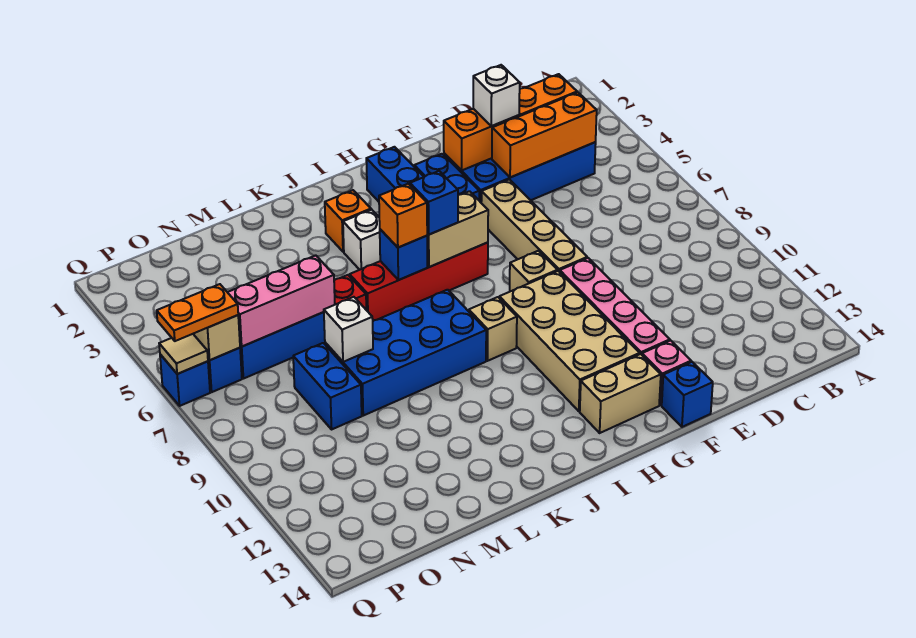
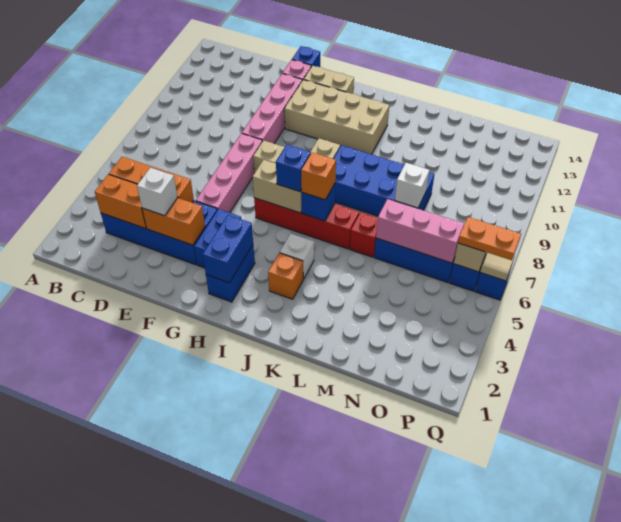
tan 1x4 brick [481,180,587,272] -> pink 1x4 brick [196,133,262,213]
tan 2x4 brick [499,271,640,411] -> tan 2x4 brick turned to [284,80,389,154]
blue 1x2 brick [293,343,362,429] -> blue 1x2 brick moved to [203,215,253,283]

